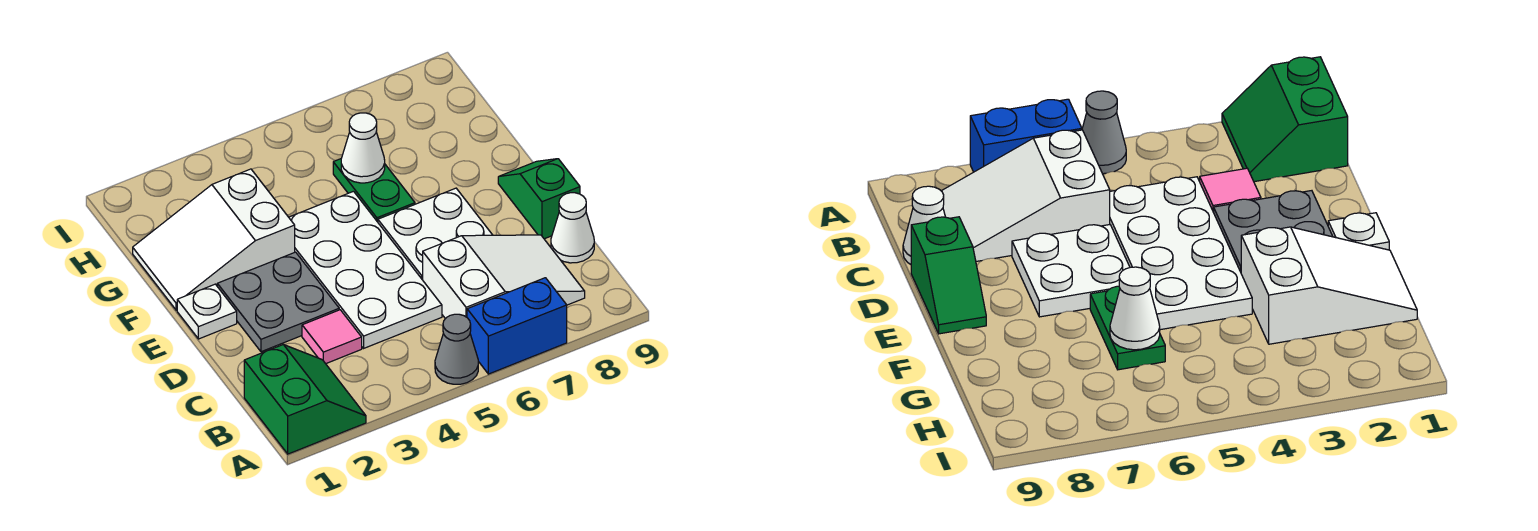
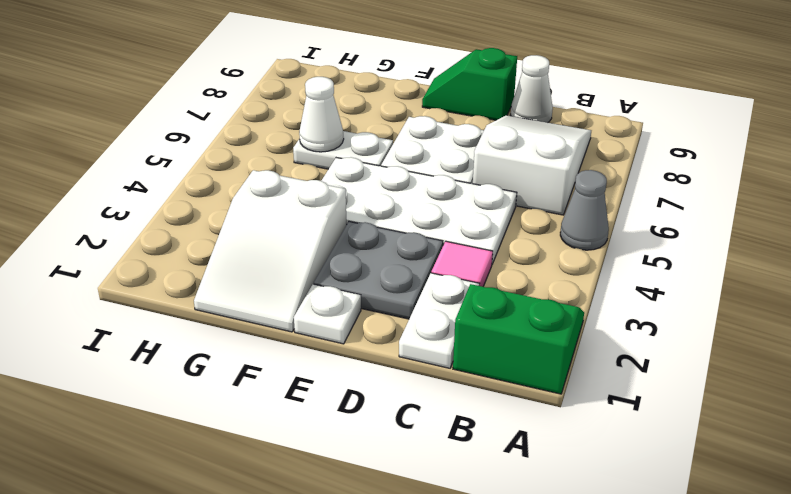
blue 1x2 brick [467,278,567,374] -> none
none -> white 1x2 plate [399,273,479,368]
green 1x2 plate [333,159,415,222] -> white 1x2 plate [293,131,393,169]

